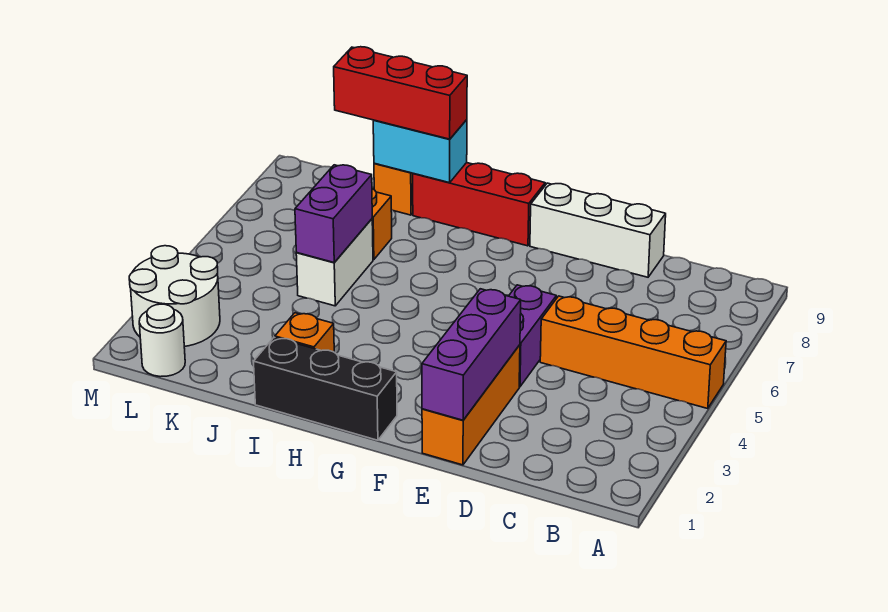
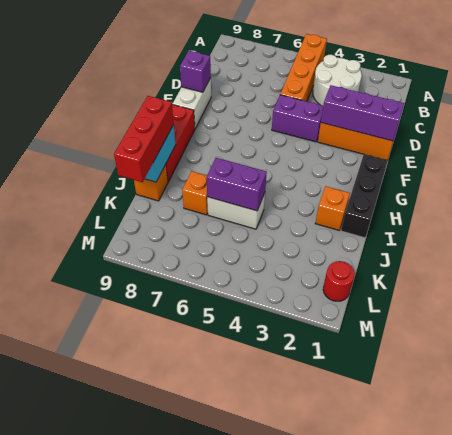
white 1x3 brick [530,183,666,277] -> white 1x2 brick [173,78,211,128]
none -> purple 1x1 brick [180,51,211,92]
white 1x1 round brick [139,304,185,377] -> red 1x1 round brick [323,261,355,301]
white 2x2 round brick [129,246,220,347] -> white 2x2 round brick moved to [313,55,362,105]

